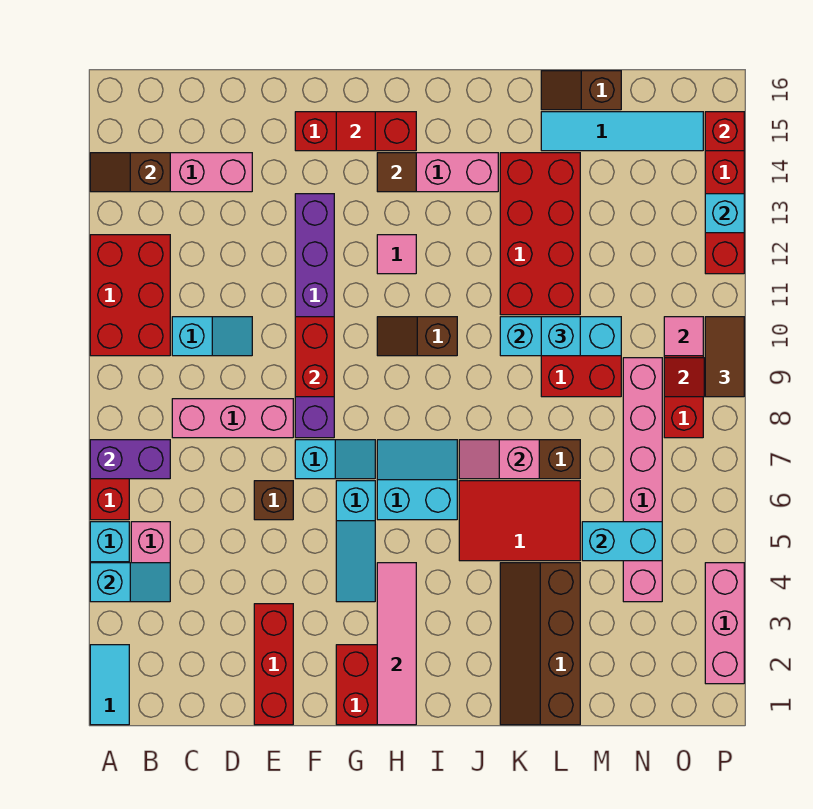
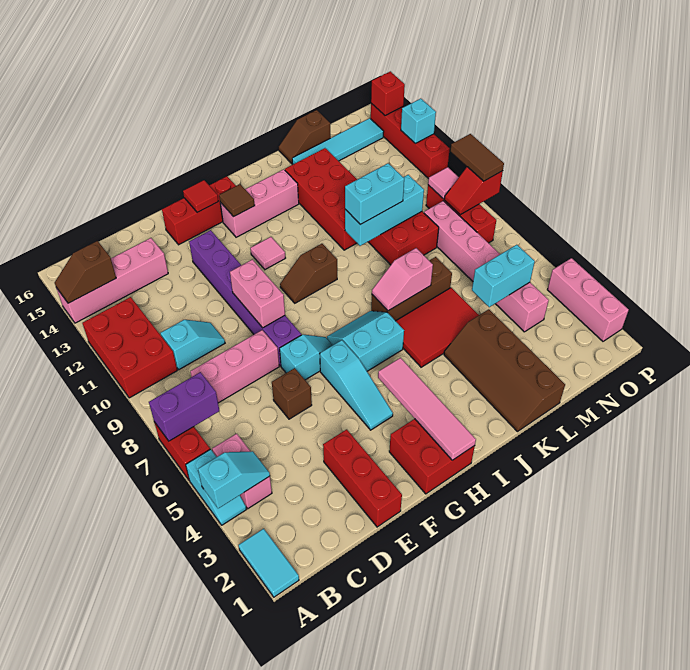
red 1x2 brick [295,317,334,397] -> pink 1x2 brick [230,259,285,328]
cyan 1x1 brick [541,317,580,356] -> cyan 1x2 brick [345,163,404,225]

